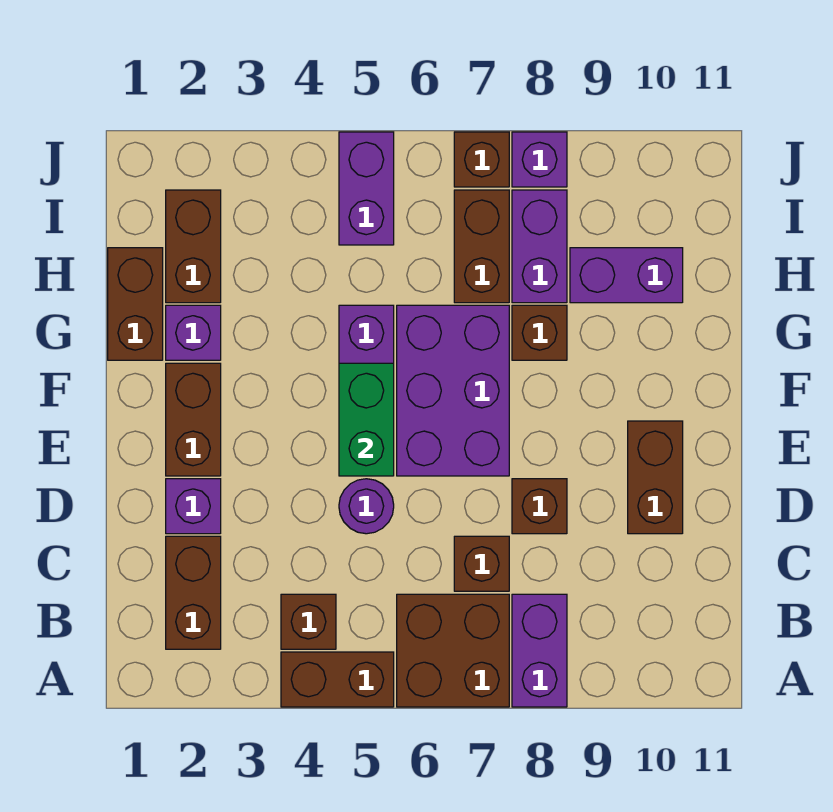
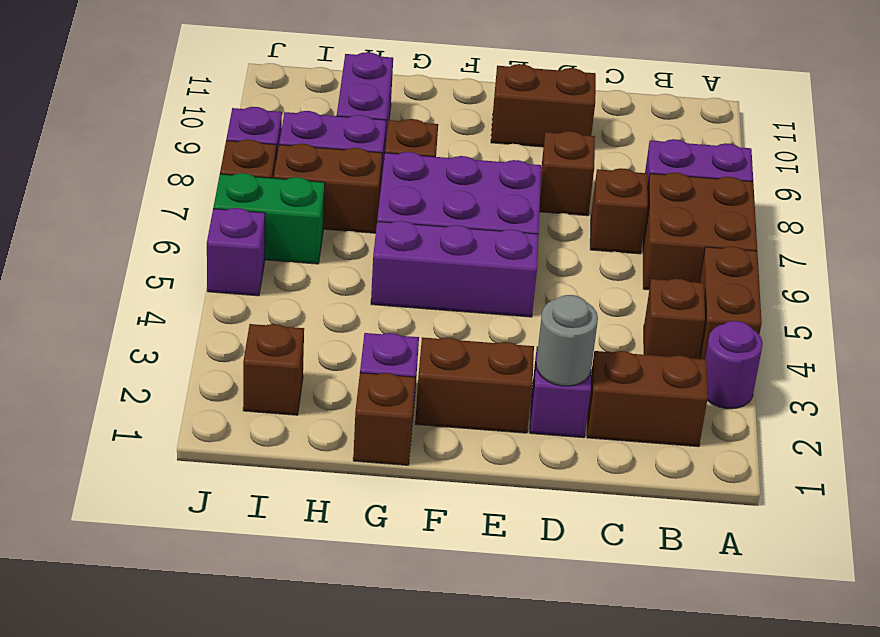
none -> grey 1x1 round brick [536,295,598,386]
purple 1x1 round brick [339,479,394,534] -> purple 1x1 round brick moved to [705,321,763,409]
green 1x2 brick [339,363,394,476] -> green 1x2 brick moved to [213,173,325,264]
brown 1x2 brick [108,248,163,360] -> brown 1x1 brick [353,373,416,465]
brown 1x2 brick [166,190,221,303] -> brown 1x1 brick [243,324,304,415]
purple 1x2 brick [339,132,394,245] -> purple 1x1 brick [207,208,265,296]

